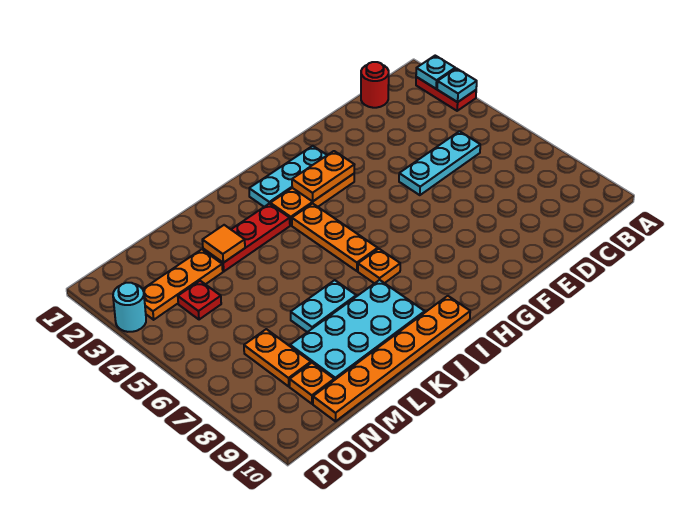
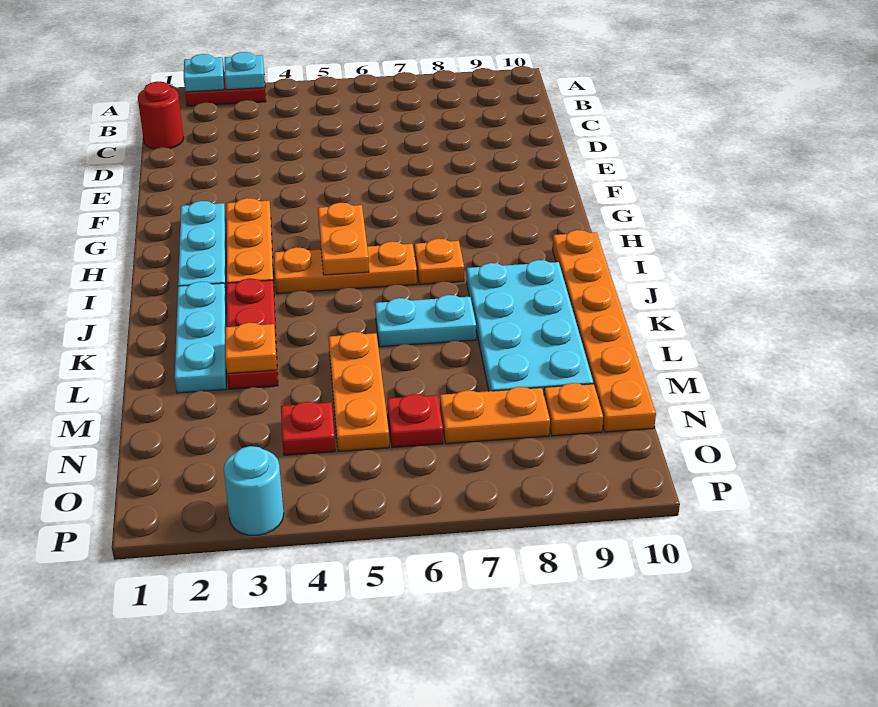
cyan 1x3 plate [399,131,480,195] -> cyan 1x3 plate moved to [175,282,226,393]
orange 1x2 plate [292,151,354,202] -> orange 1x2 plate moved to [318,203,369,275]
cyan 1x2 plate [291,280,356,332] -> cyan 1x2 plate turned to [375,295,476,347]
orange 1x1 tile [202,225,245,263] -> orange 1x1 plate [225,323,277,373]
orange 1x3 plate [143,249,223,320] -> orange 1x3 plate moved to [329,332,389,451]
none -> red 1x1 plate [387,394,443,448]

